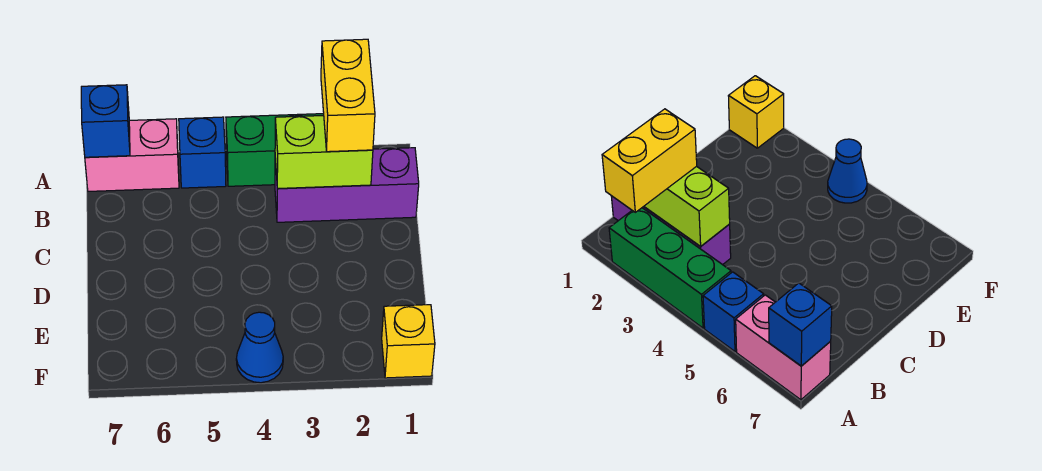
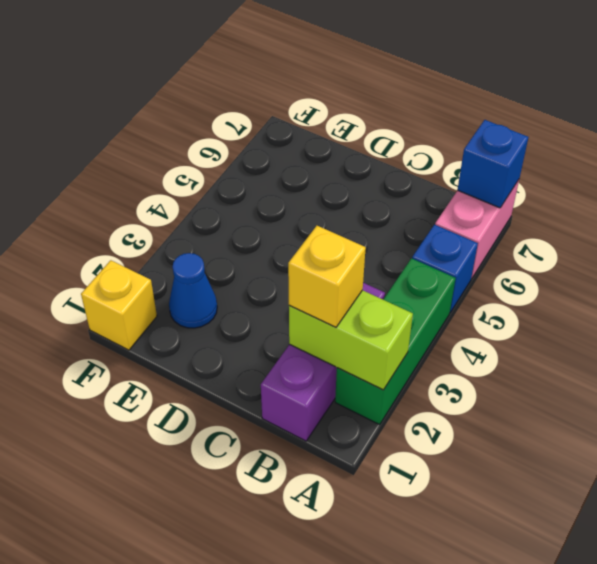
yellow 1x2 brick [321,39,375,152] -> yellow 1x1 brick [288,226,366,327]
lime 1x2 brick [275,115,373,189] -> lime 1x2 brick turned to [289,290,413,390]
blue 1x1 cone [236,312,283,383] -> blue 1x1 cone moved to [169,253,217,328]

